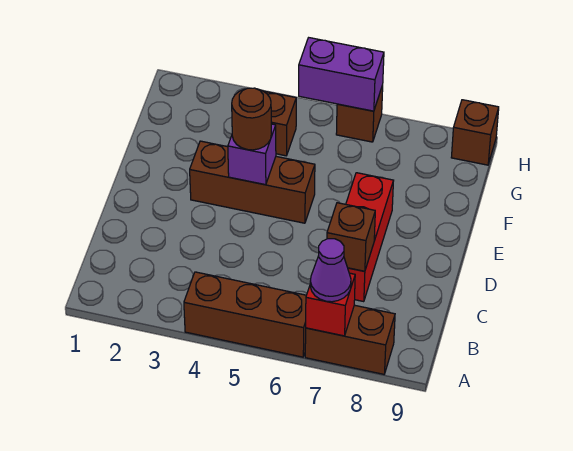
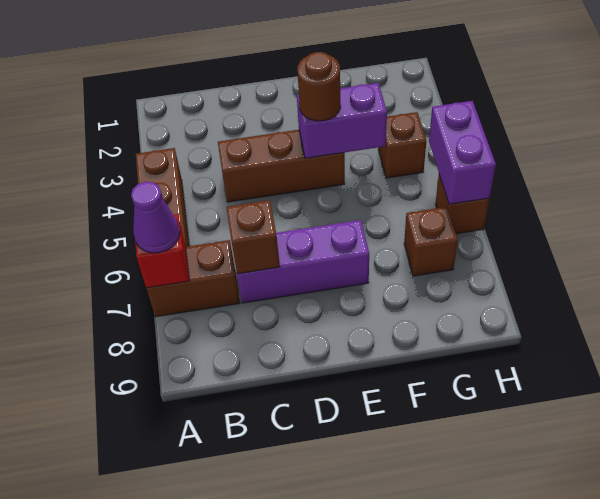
brown 1x2 brick [305,305,395,374] -> brown 1x2 brick turned to [146,240,240,317]
red 1x3 brick [346,173,394,302] -> purple 1x3 brick [237,220,369,303]
brown 1x3 brick [190,141,315,223] -> brown 1x3 brick turned to [218,130,345,202]
purple 1x1 brick [228,124,276,185] -> purple 1x2 brick [297,83,387,158]
brown 1x1 brick [451,100,499,165] -> brown 1x1 brick moved to [404,207,458,276]

